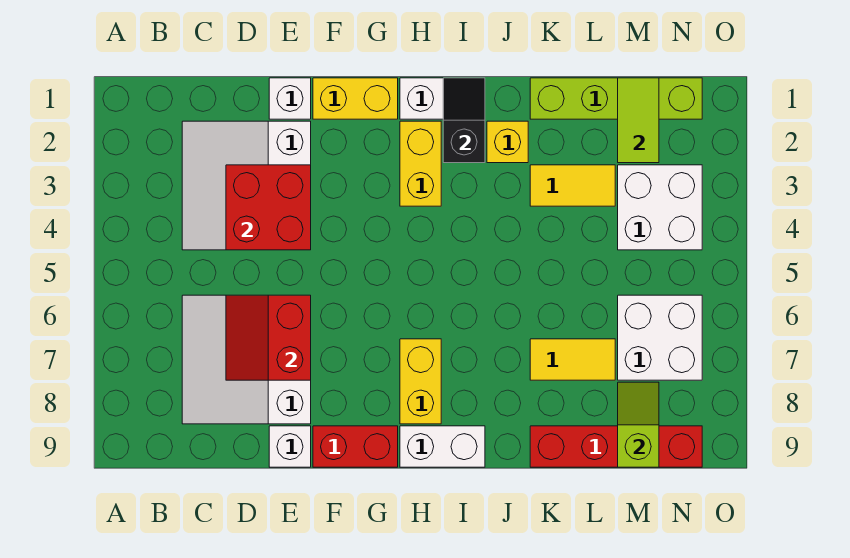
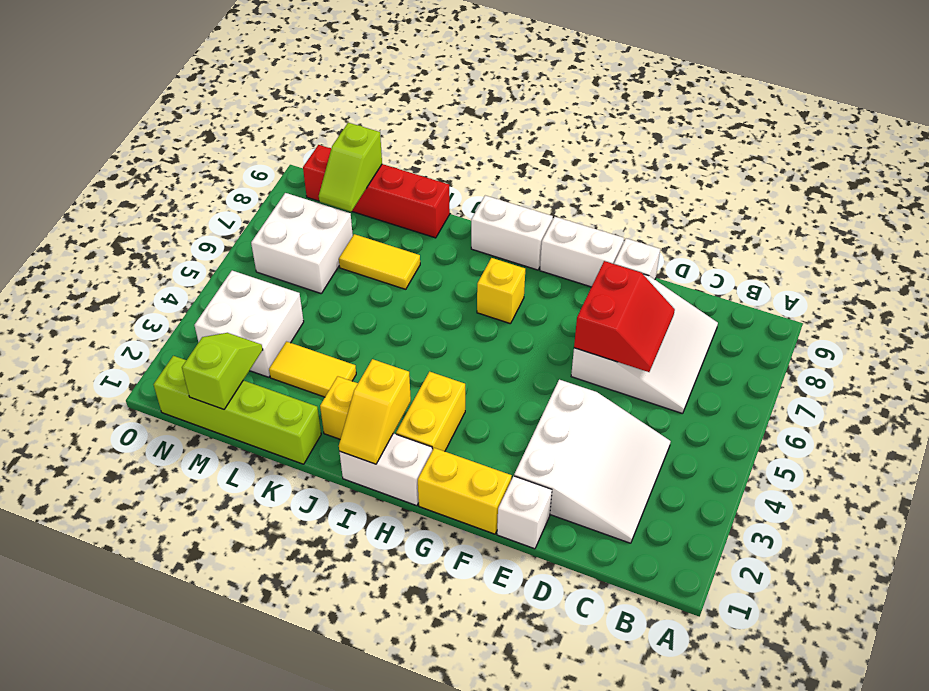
red 2x2 brick [226,165,311,250] -> none
red 1x2 brick [313,426,398,467] -> white 1x2 brick [540,217,624,287]
yellow 1x2 brick [400,339,441,424] -> yellow 1x1 brick [477,258,525,324]
black 1x2 slope [443,78,485,163] -> yellow 1x2 slope [339,359,411,464]
lime 1x2 tile [618,78,659,163] -> lime 1x2 slope [182,333,263,409]

